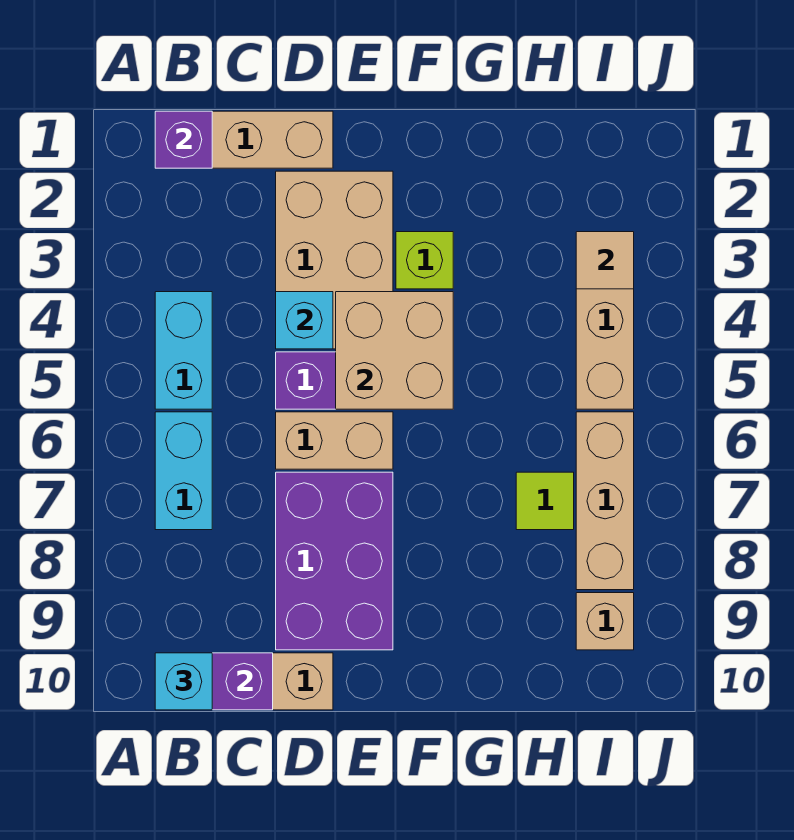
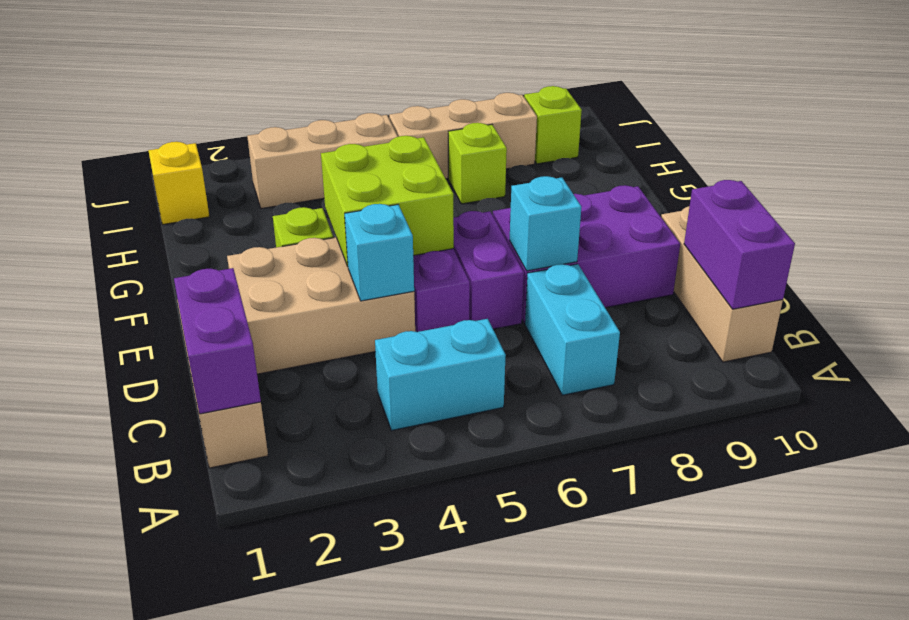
purple 1x1 brick [155,111,212,168] -> purple 1x2 brick [174,268,261,414]
cyan 1x2 brick [155,412,212,530] -> cyan 1x2 brick turned to [525,264,620,395]
cyan 1x1 brick [155,653,212,710] -> cyan 1x1 brick moved to [510,176,581,271]
tan 1x2 brick [276,412,393,469] -> purple 1x2 brick [453,211,524,329]
tan 2x2 brick [336,292,453,409] -> lime 2x2 brick [321,136,454,266]
lime 1x1 tile [516,472,574,530] -> lime 1x1 brick [448,123,507,204]
none -> yellow 1x1 brick [148,142,209,225]
tan 1x1 tile [576,232,634,289] -> none
tan 1x1 brick [576,593,634,650] -> lime 1x1 brick [524,86,582,164]

